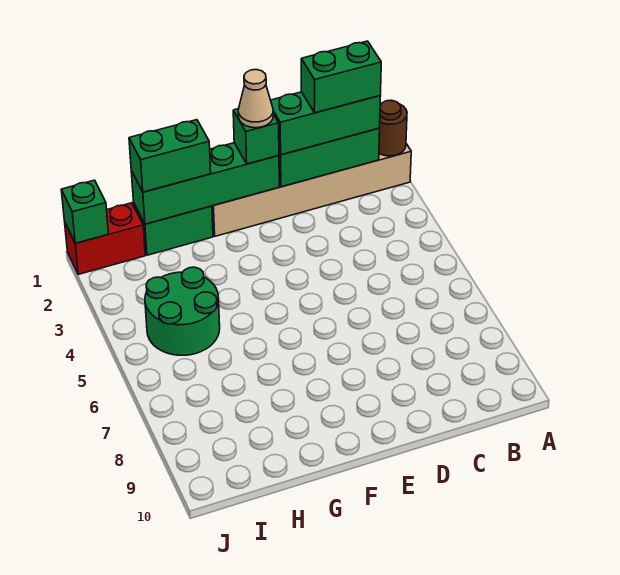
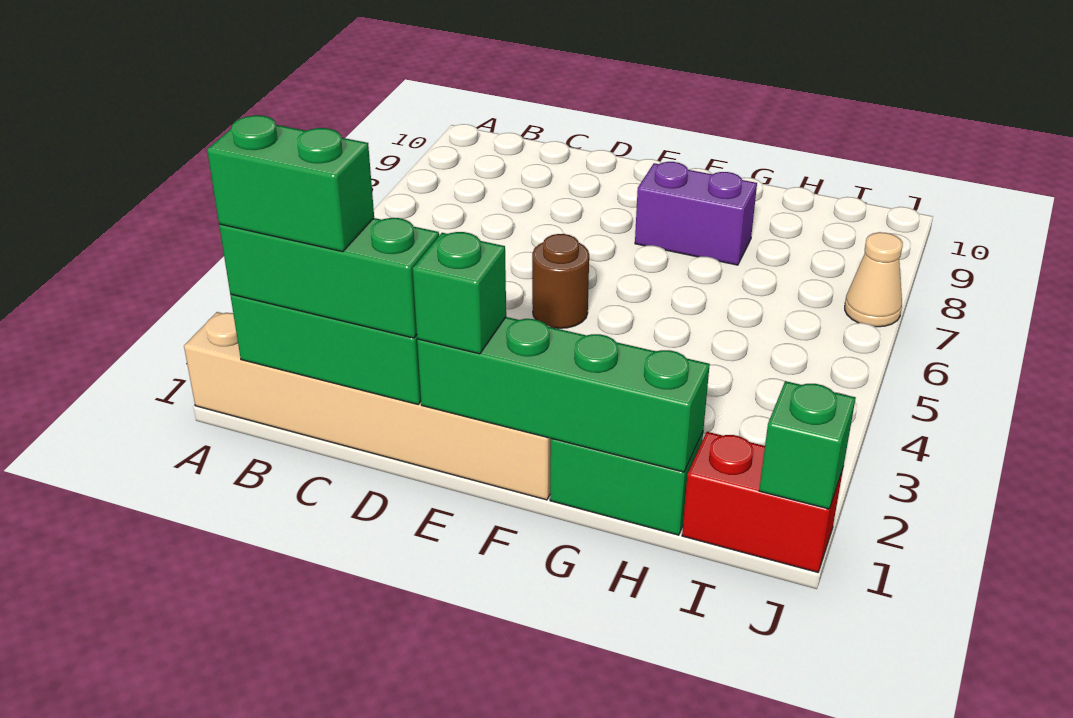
brown 1x1 round brick [379,100,407,156] -> brown 1x1 round brick moved to [532,234,589,328]
tan 1x1 cone [238,70,273,128] -> tan 1x1 cone moved to [845,232,903,327]
none -> purple 1x2 brick [635,162,757,265]
green 1x2 brick [129,120,211,192] -> none
green 2x2 round brick [145,267,220,355] -> none

